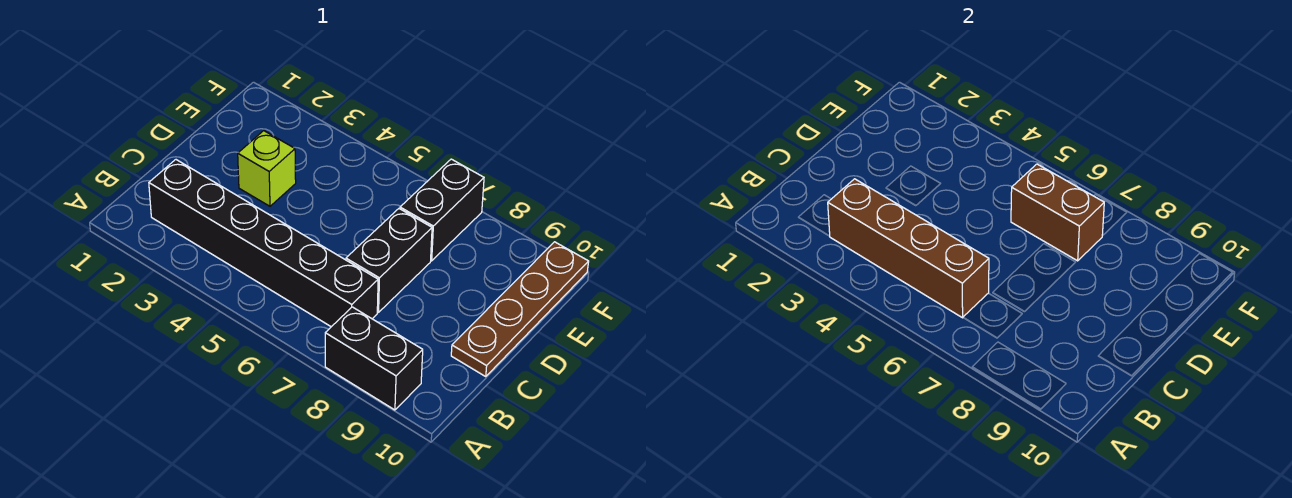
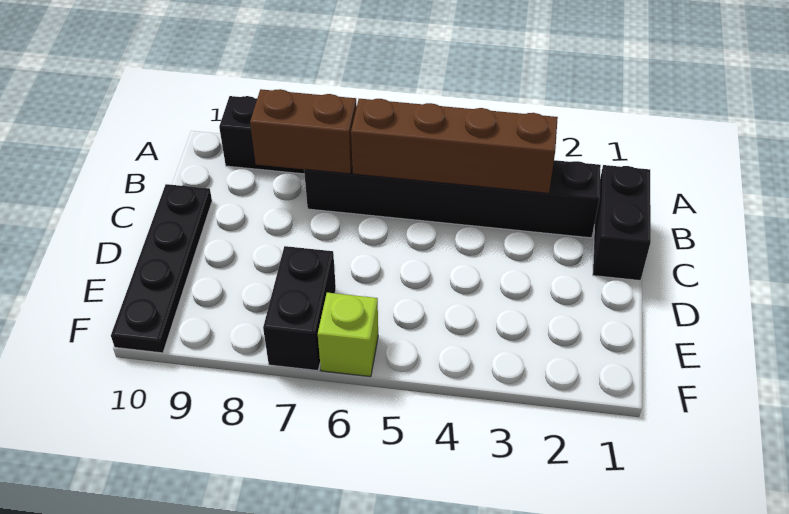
black 1x2 brick [346,209,432,312] -> black 1x2 brick moved to [593,165,651,280]
brown 1x4 plate [451,242,589,376] -> black 1x4 plate [111,184,212,353]
lime 1x1 brick [238,131,296,206] -> lime 1x1 brick moved to [318,293,378,377]
brown 1x2 brick [1011,164,1104,261] -> brown 1x2 brick moved to [250,89,357,174]

